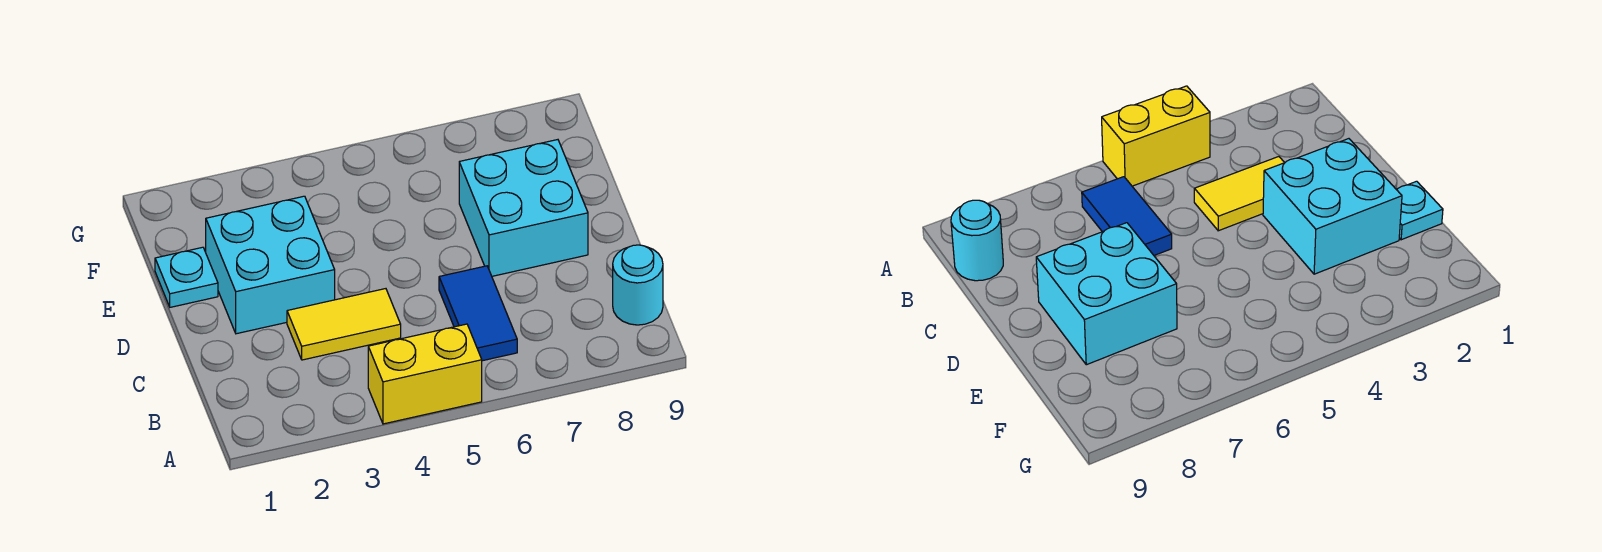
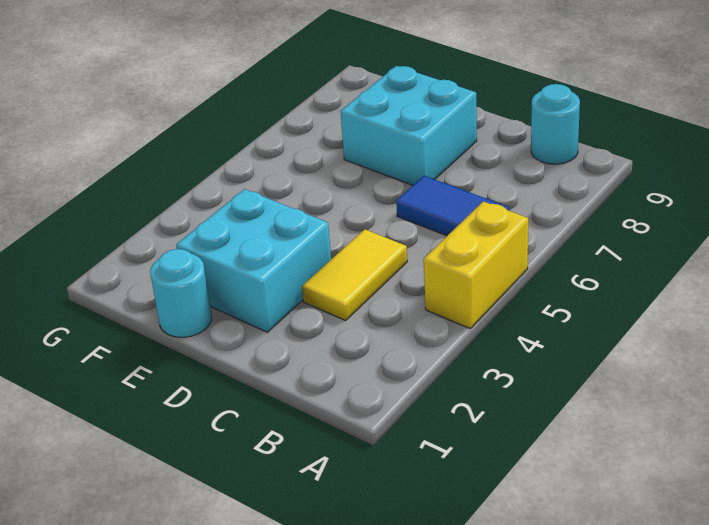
cyan 1x1 plate [155,247,218,307] -> cyan 1x1 round brick [150,249,212,337]

